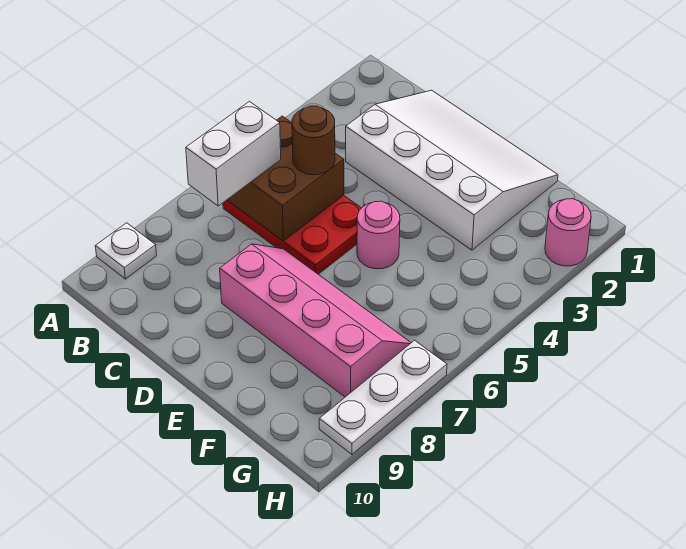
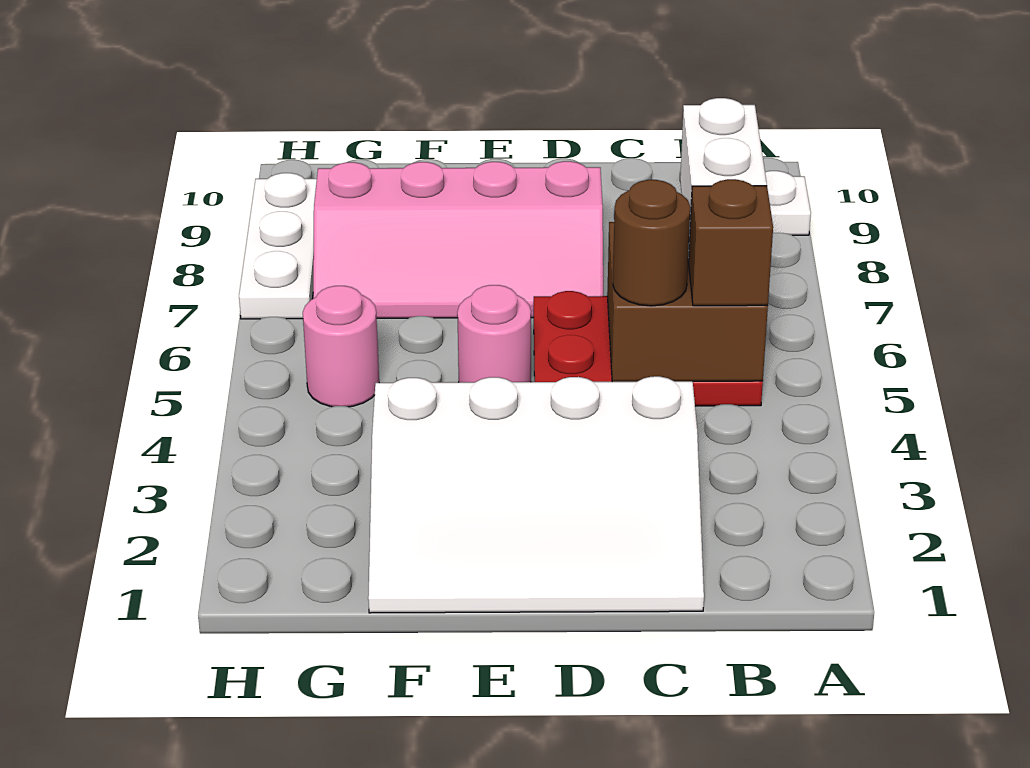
none -> brown 1x1 brick [688,179,773,306]
pink 1x1 round brick [545,199,591,266] -> pink 1x1 round brick moved to [303,286,379,407]

